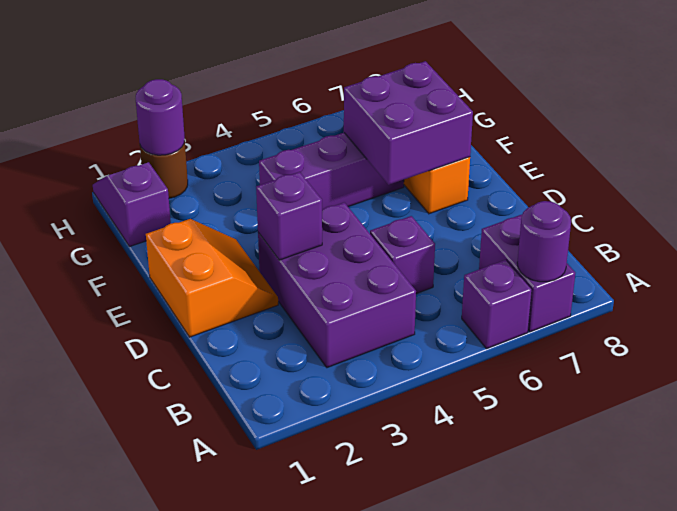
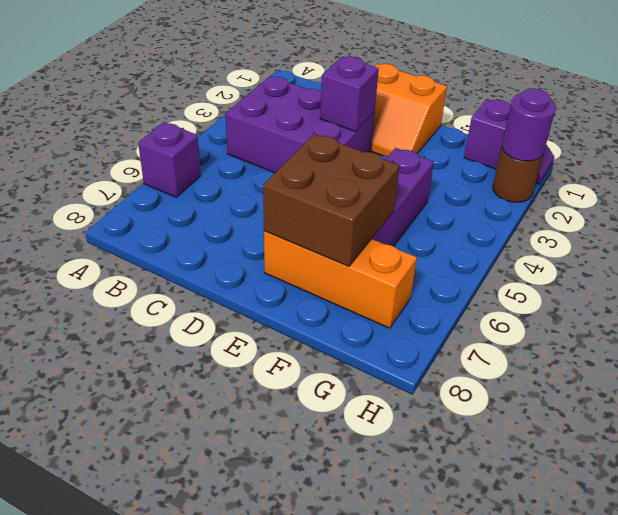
purple 1x2 brick [479,215,575,332] -> none
purple 1x1 round brick [517,201,571,282] -> none
purple 1x1 brick [370,216,435,294] -> none
purple 2x2 brick [344,61,473,185] -> brown 2x2 brick [263,134,400,267]

